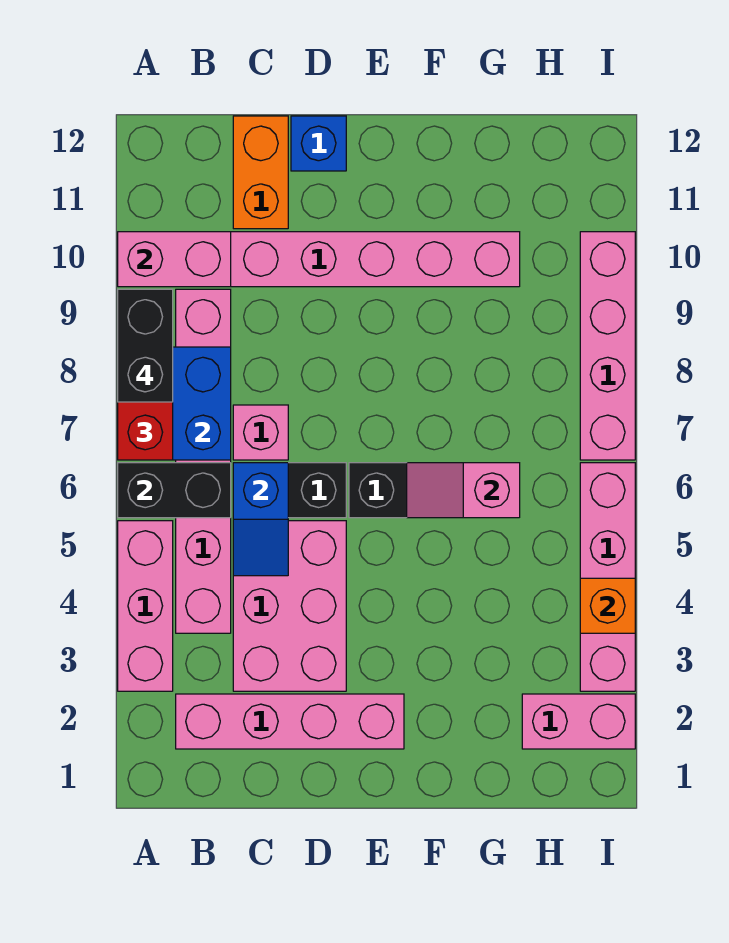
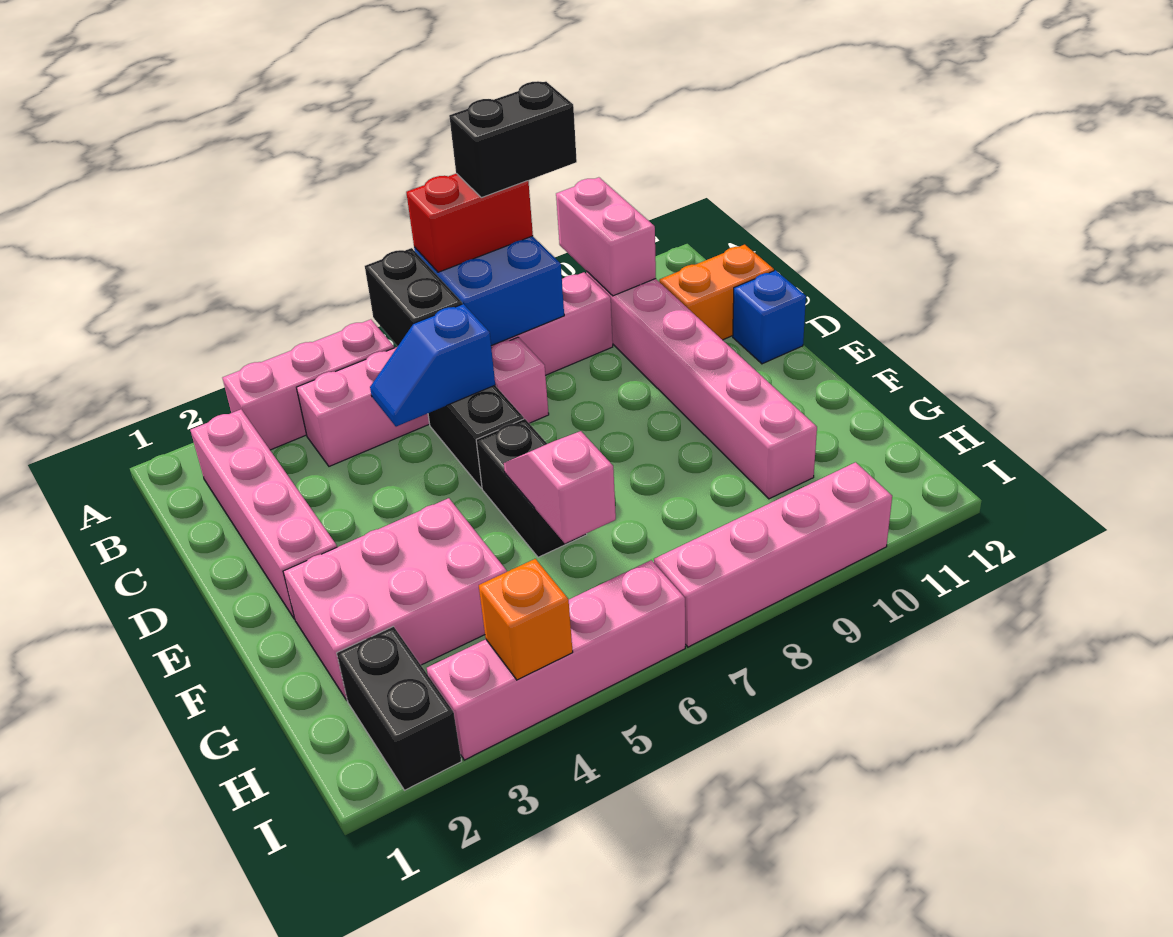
pink 2x3 brick [233,521,346,691] -> pink 2x3 brick moved to [283,498,507,700]
pink 1x2 brick [522,694,635,749] -> black 1x2 brick [337,626,461,790]

